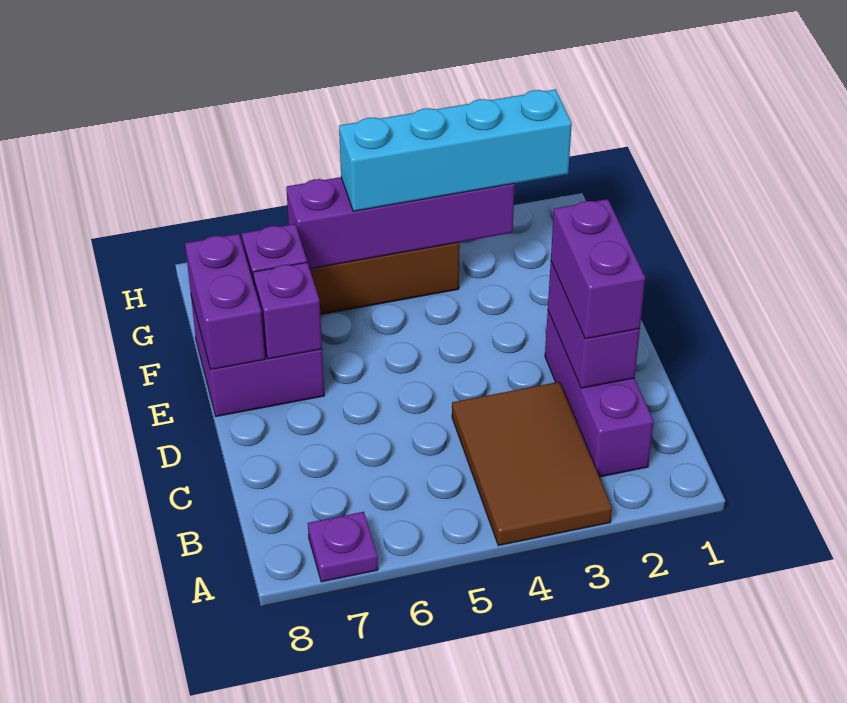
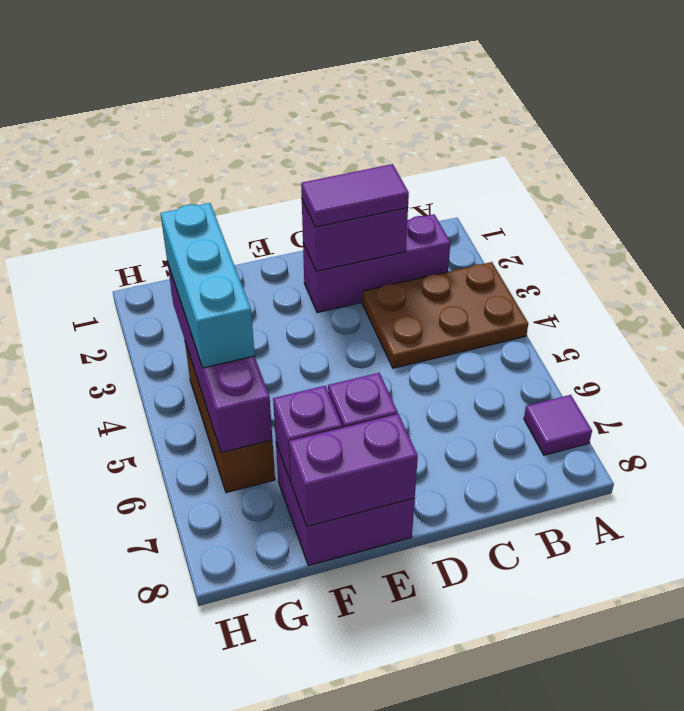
brown 2x3 tile [452,382,612,546] -> brown 2x3 plate [362,262,528,368]
purple 1x1 plate [308,512,378,582] -> purple 1x1 tile [524,395,592,455]
purple 1x2 brick [551,199,645,339] -> purple 1x2 tile [301,164,409,227]
cyan 1x4 brick [339,89,572,211] -> cyan 1x3 brick [160,203,255,368]

